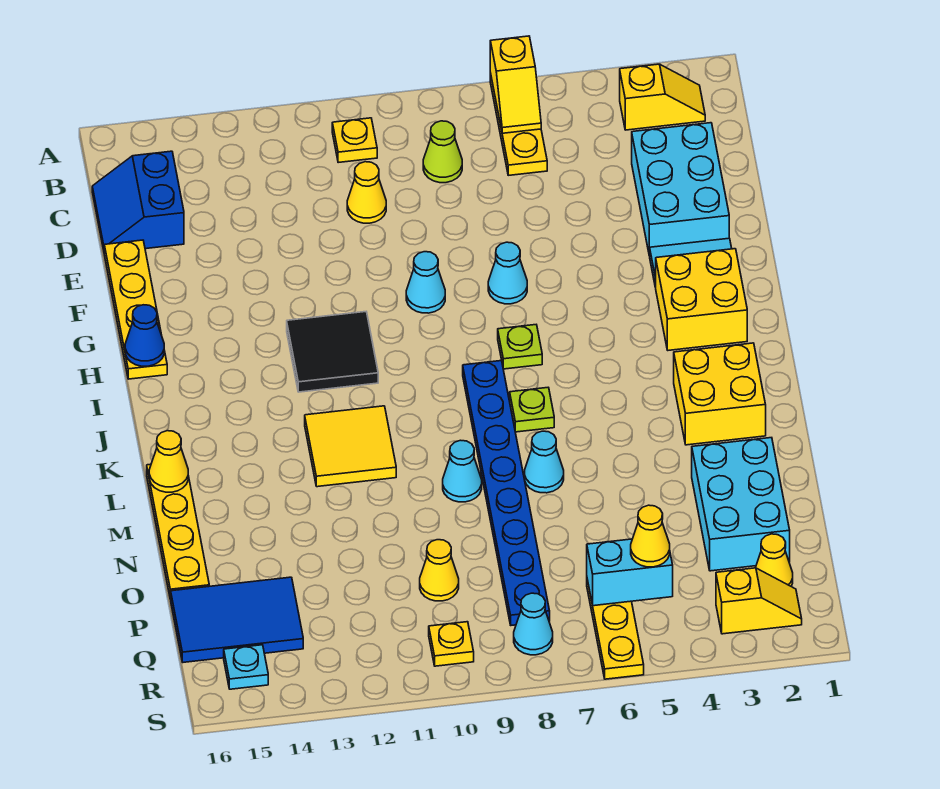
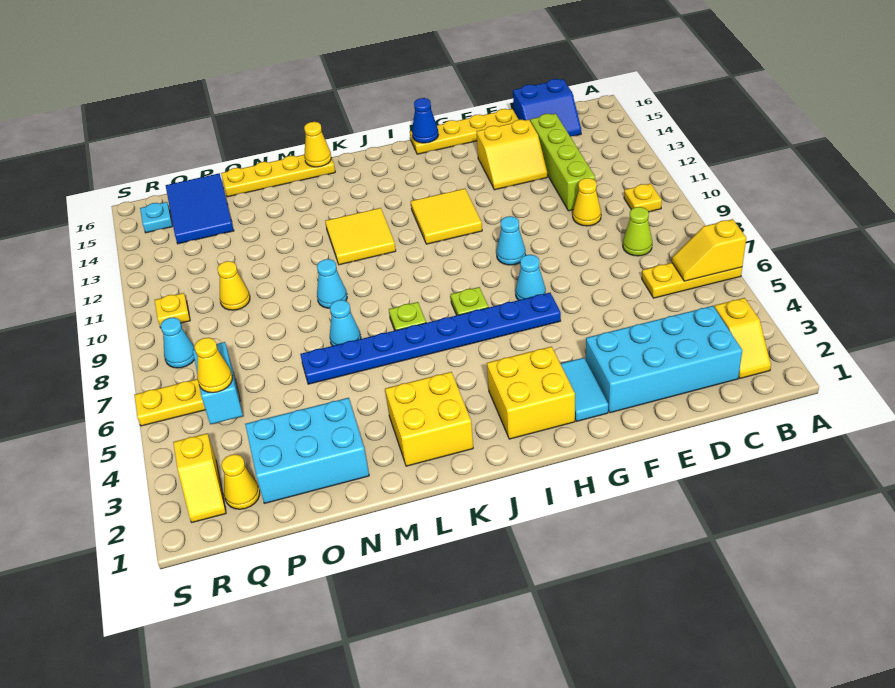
blue 2x2 slope [92,151,184,250] -> blue 2x2 slope turned to [513,79,581,136]
cyan 2x3 brick [632,123,729,256] -> cyan 2x4 brick [586,306,742,413]
none -> lime 1x4 brick [530,114,595,211]
none -> yellow 2x2 slope [476,120,547,190]
black 2x2 tile [287,312,378,392] -> yellow 2x2 tile [411,189,482,244]
blue 1x8 plate [463,361,550,625] -> blue 1x8 plate moved to [300,293,561,384]

